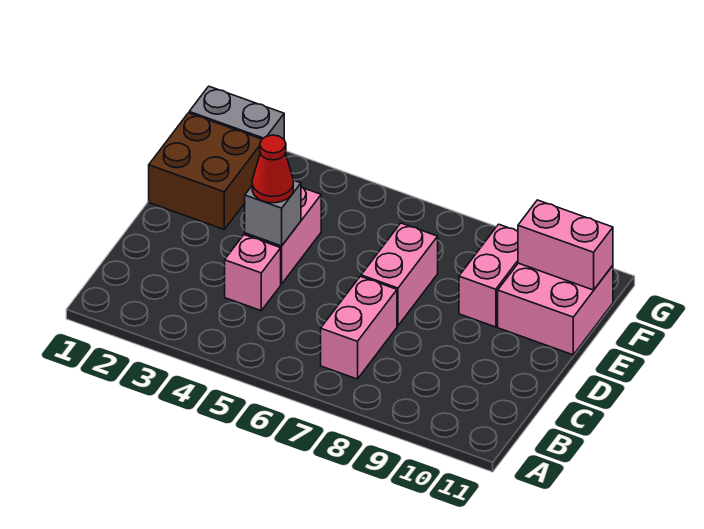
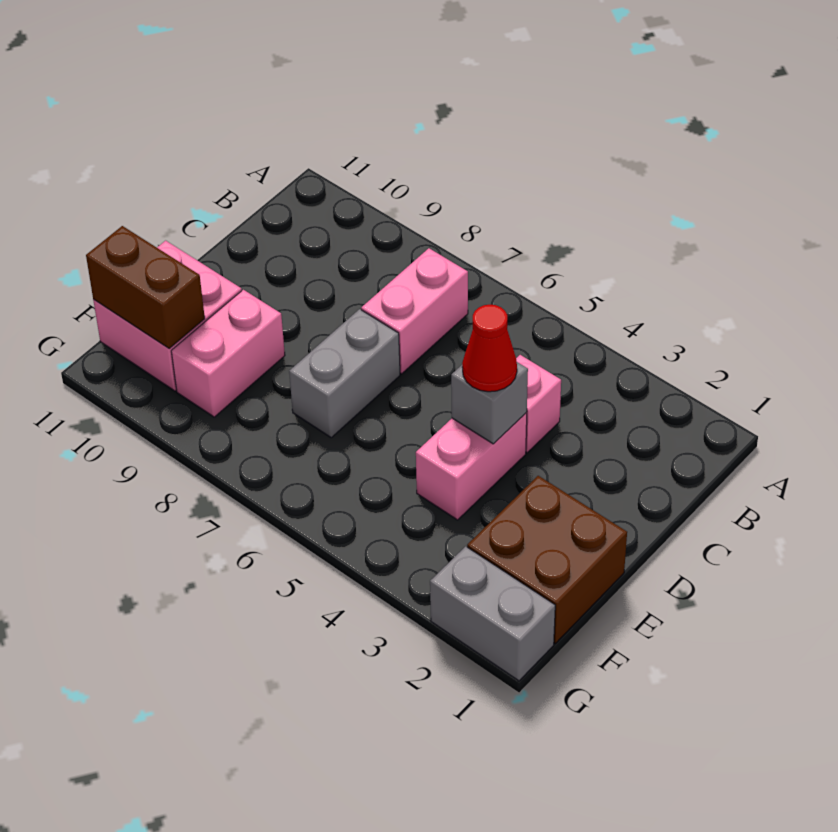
pink 1x2 brick [361,223,438,326] -> grey 1x2 brick [289,309,400,438]
pink 1x2 brick [518,200,613,290] -> brown 1x2 brick [86,226,205,349]

